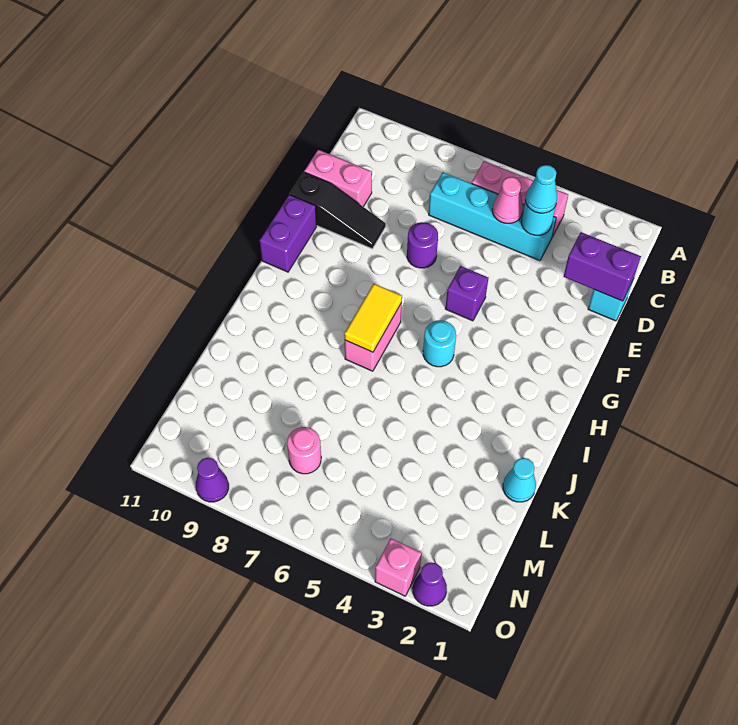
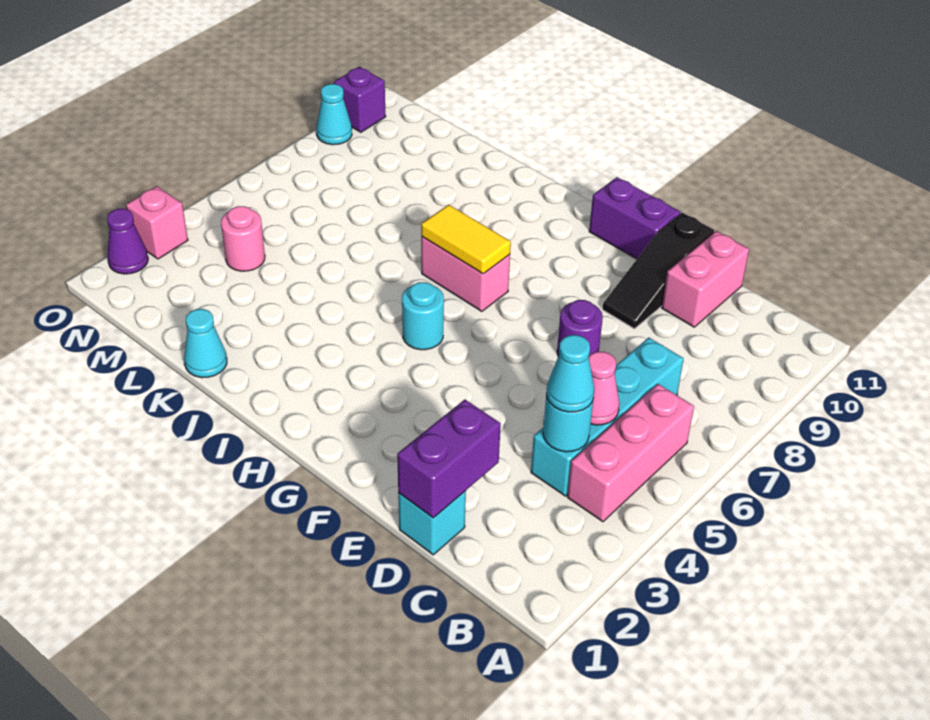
purple 1x1 brick [445,266,488,321] -> purple 1x1 brick moved to [334,67,386,132]
pink 1x1 round brick [287,427,321,474] -> pink 1x1 round brick moved to [221,206,265,271]
purple 1x1 cone [196,458,229,502] -> cyan 1x1 cone [316,84,352,145]

